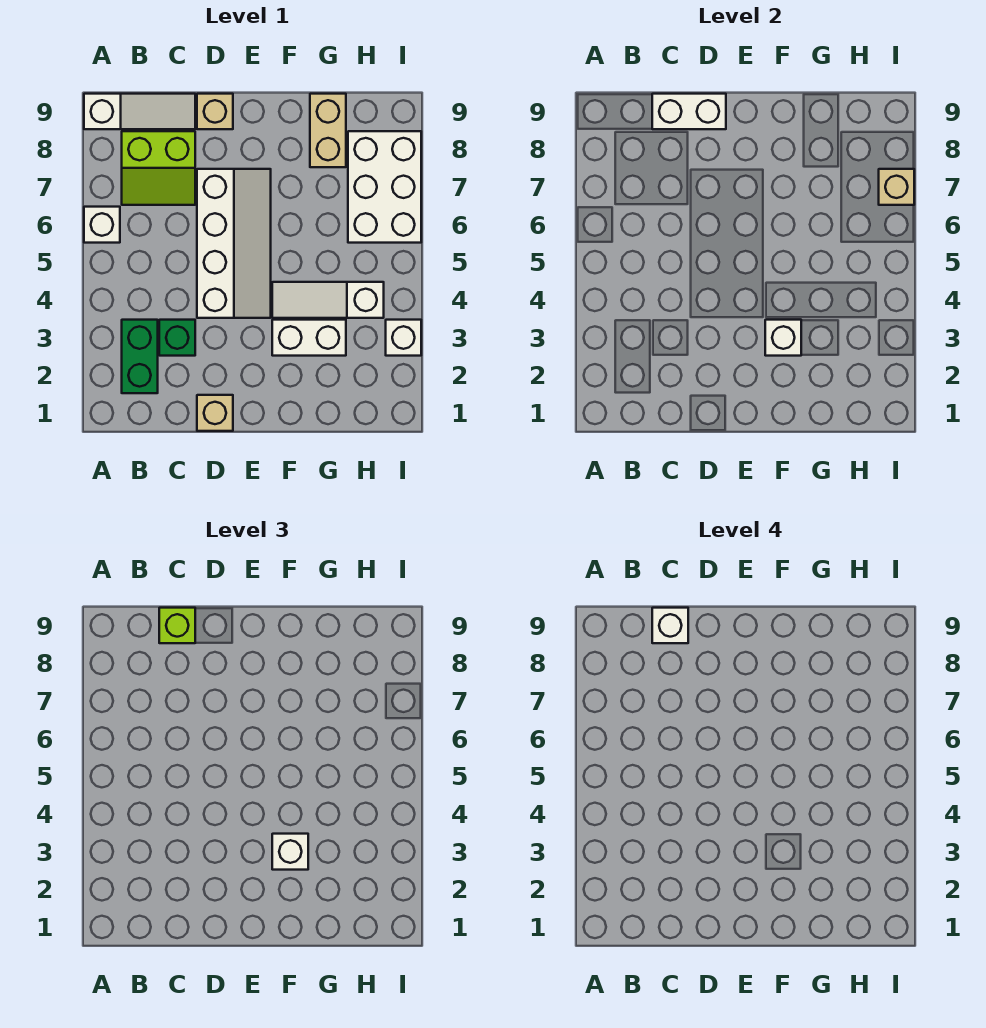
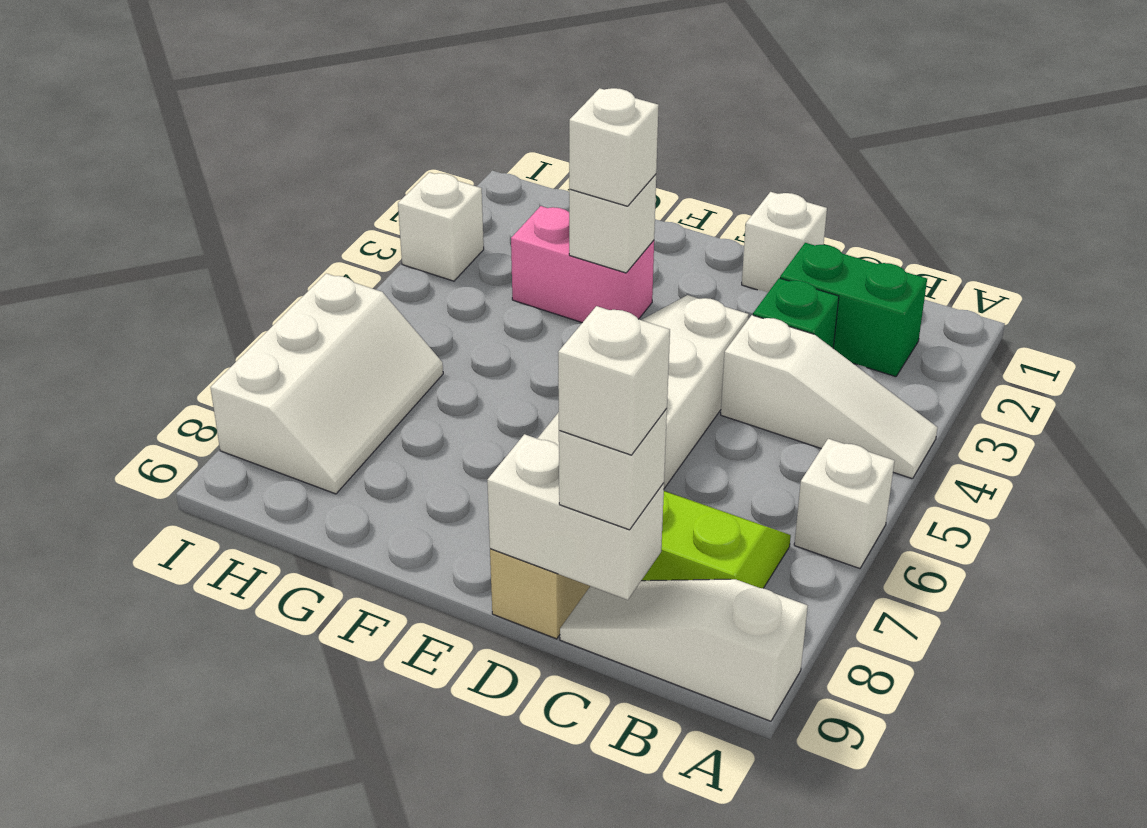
green 1x2 brick [122,320,158,393] -> green 1x2 brick turned to [780,243,927,377]
lime 1x1 brick [159,608,195,643] -> white 1x1 brick [559,409,667,530]
tan 1x1 brick [197,395,233,431] -> white 1x1 brick [742,192,827,292]
white 1x2 brick [272,320,346,356] -> pink 1x2 brick [511,206,654,323]
white 1x3 slope [272,282,384,318] -> white 1x3 slope moved to [721,315,938,479]
tan 1x2 brick [310,94,346,167] -> none
white 2x3 brick [348,131,421,243] -> white 2x3 slope [211,274,443,494]
tan 1x1 brick [879,169,914,205] -> none

